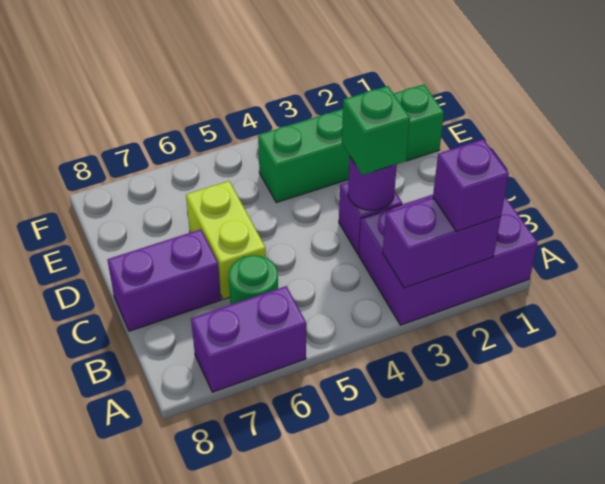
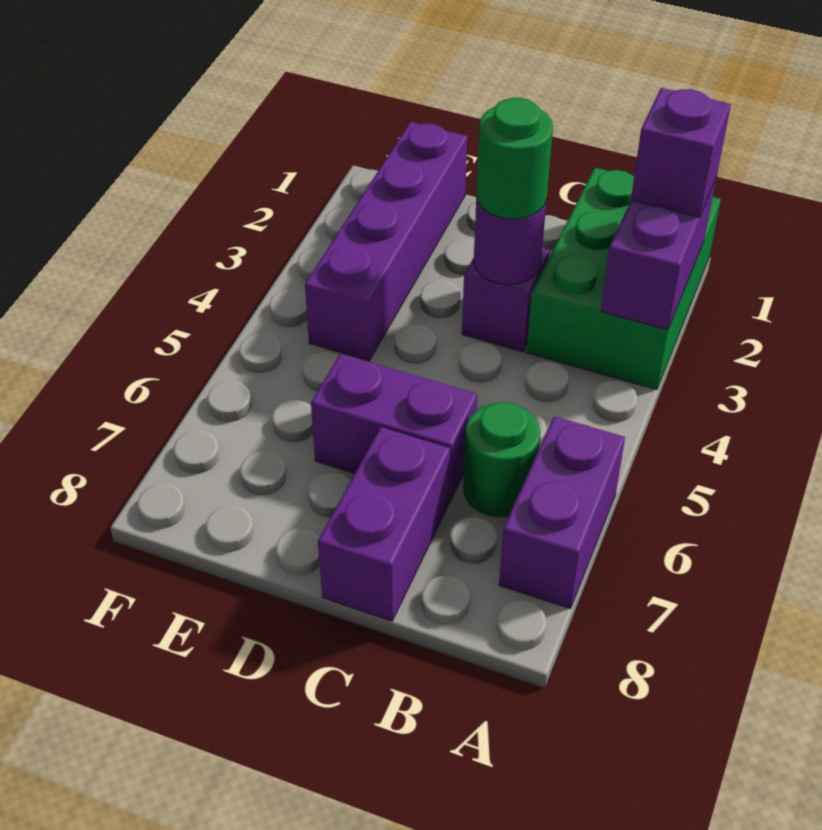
purple 2x3 brick [359,195,538,325] -> green 2x3 brick [527,168,721,390]
green 1x1 brick [342,86,410,175] -> green 1x1 round brick [476,98,553,219]
lime 1x2 brick [186,181,266,299] -> purple 1x2 brick [311,354,477,503]
green 1x4 brick [258,85,444,203] -> purple 1x4 brick [305,122,467,361]

